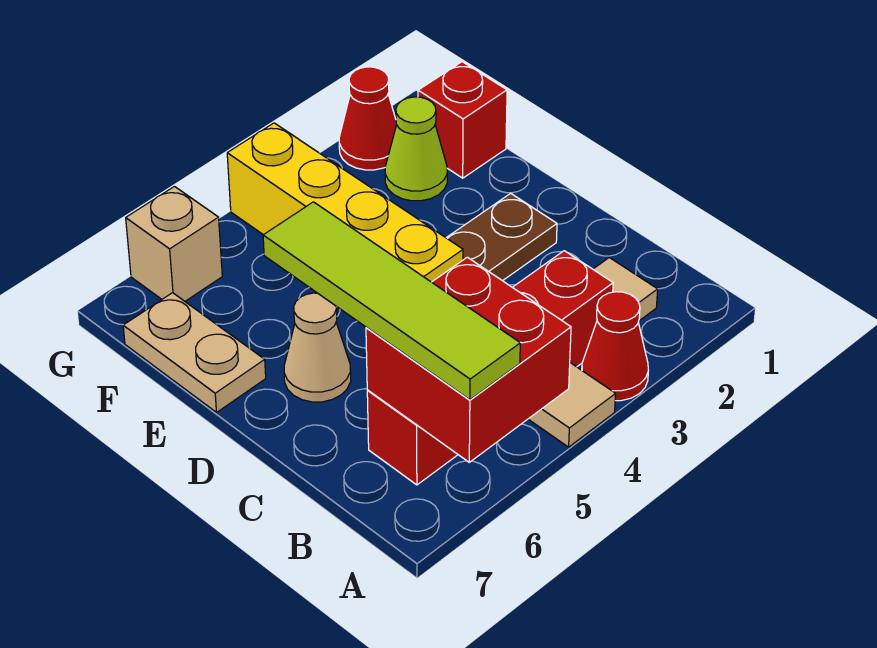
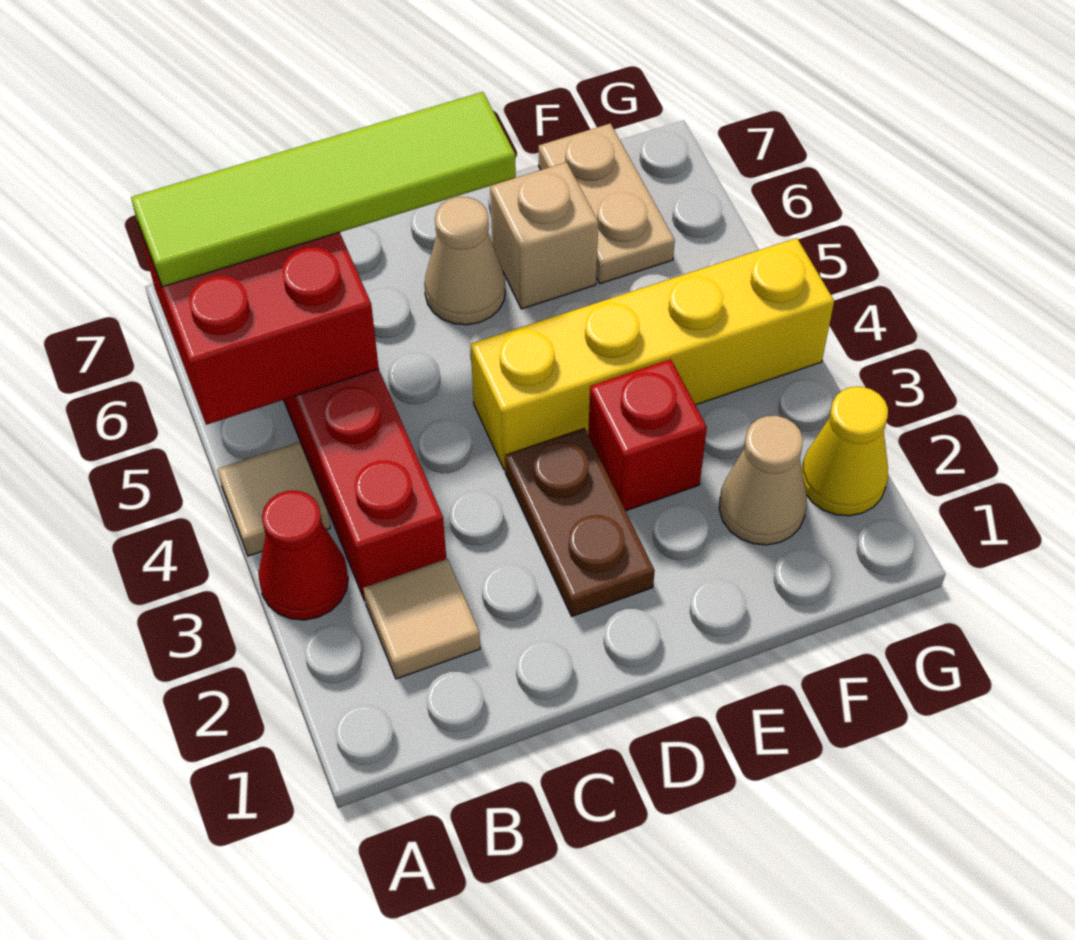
tan 1x2 plate [123,293,266,412] -> tan 1x2 plate turned to [539,123,675,284]
red 1x1 brick [418,62,507,178] -> red 1x1 brick moved to [588,359,707,511]
lime 1x1 cone [385,97,447,201] -> tan 1x1 cone [719,416,807,545]
red 1x1 cone [339,67,397,170] -> yellow 1x1 cone [802,387,888,516]
tan 1x1 brick [126,187,222,301] -> tan 1x1 brick moved to [490,162,598,309]

